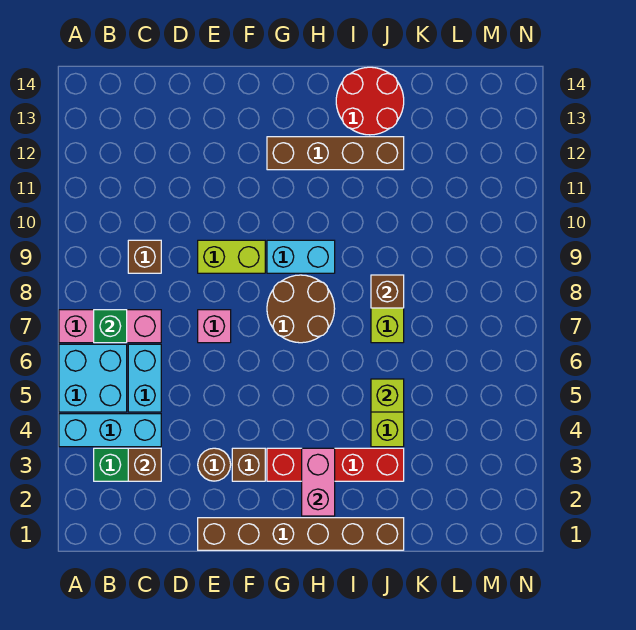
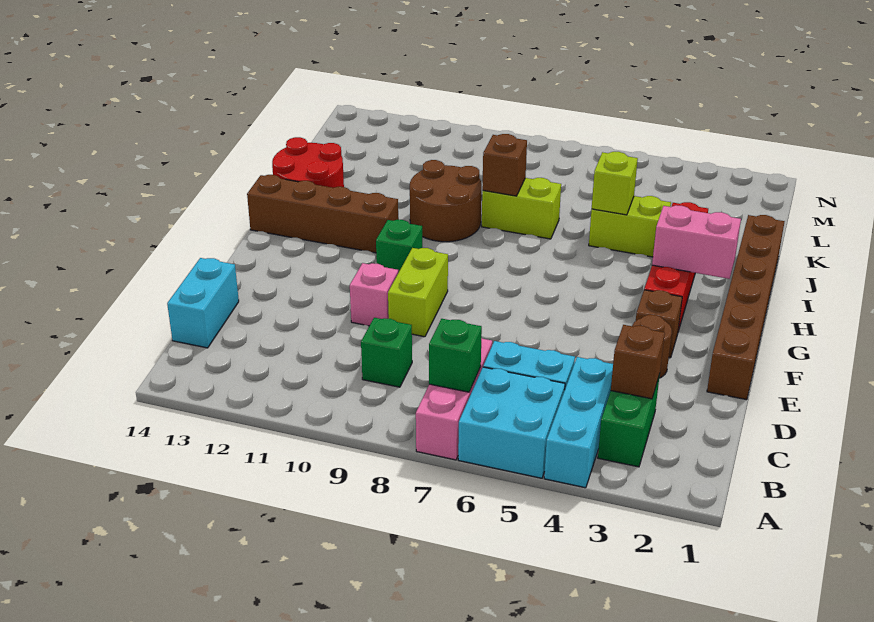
brown 1x1 brick [128,240,161,273] -> green 1x1 brick [361,318,412,387]
pink 1x1 brick [198,310,231,343] -> pink 1x1 brick moved to [350,263,398,326]
brown 2x2 round brick [267,275,335,343] -> brown 2x2 round brick moved to [410,160,482,242]
cyan 1x2 brick [267,240,335,273] -> cyan 1x2 brick moved to [167,258,239,348]
none -> green 1x1 brick [376,220,422,273]
brown 1x4 brick [267,137,404,170] -> brown 1x4 brick turned to [247,175,398,253]

